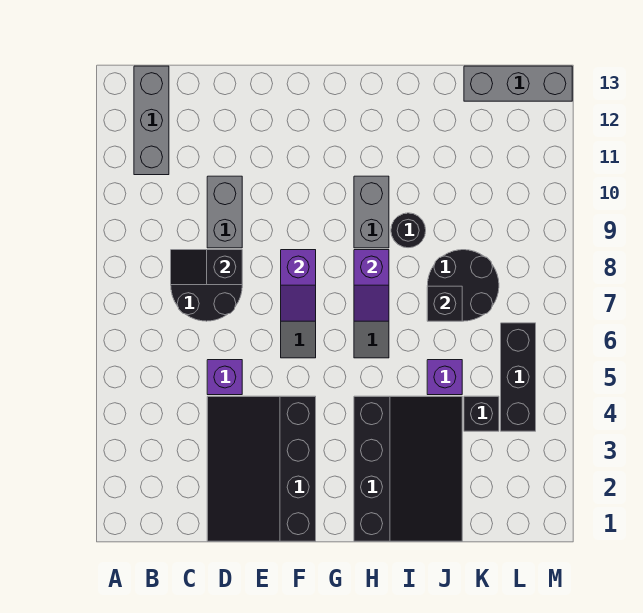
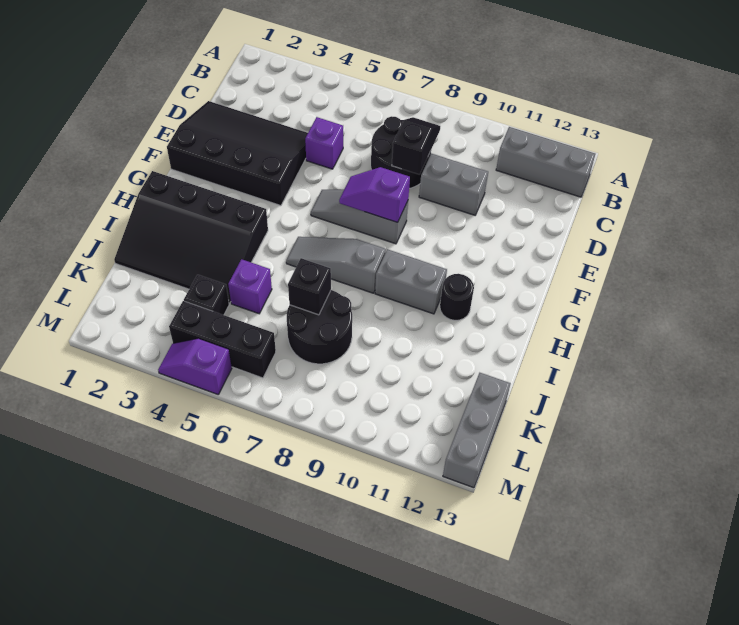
purple 1x2 slope [354,250,389,321] -> purple 1x2 slope moved to [158,339,232,394]
black 1x1 round brick [391,213,426,248] -> black 1x1 round brick moved to [440,274,474,320]

